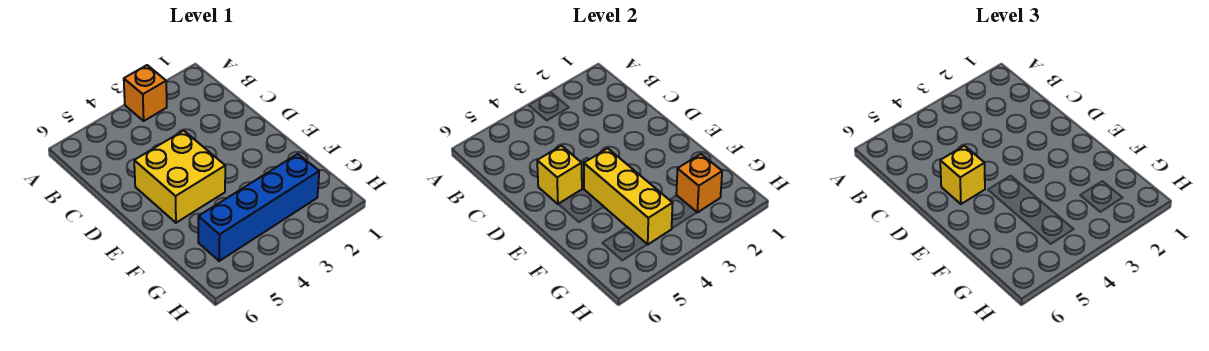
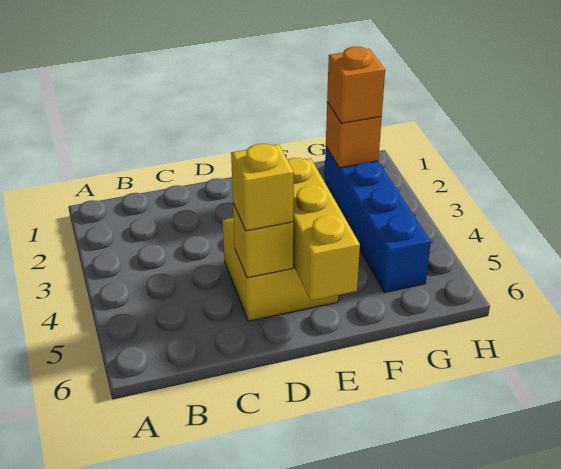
orange 1x1 brick [124,65,167,121] -> orange 1x1 brick moved to [327,47,385,123]
yellow 1x3 brick [584,148,673,244] -> yellow 1x3 brick turned to [288,158,360,301]

